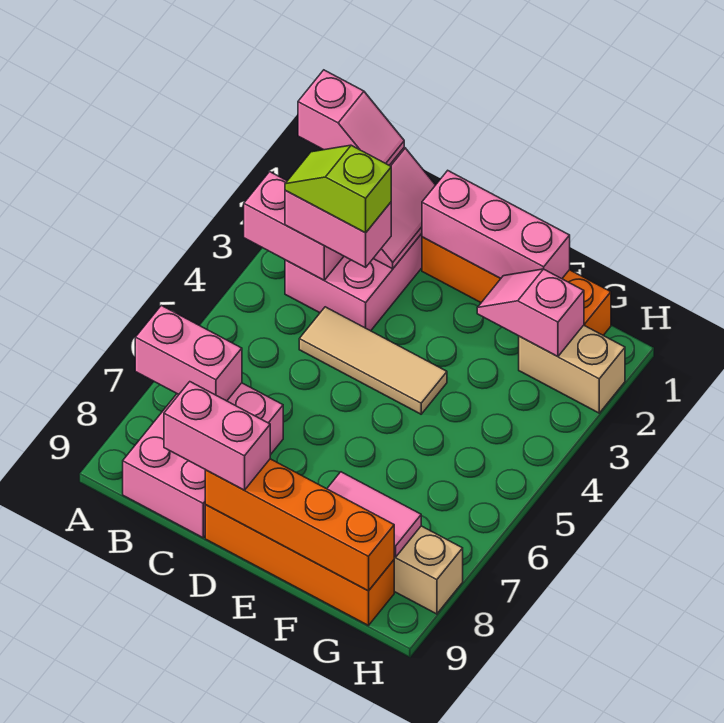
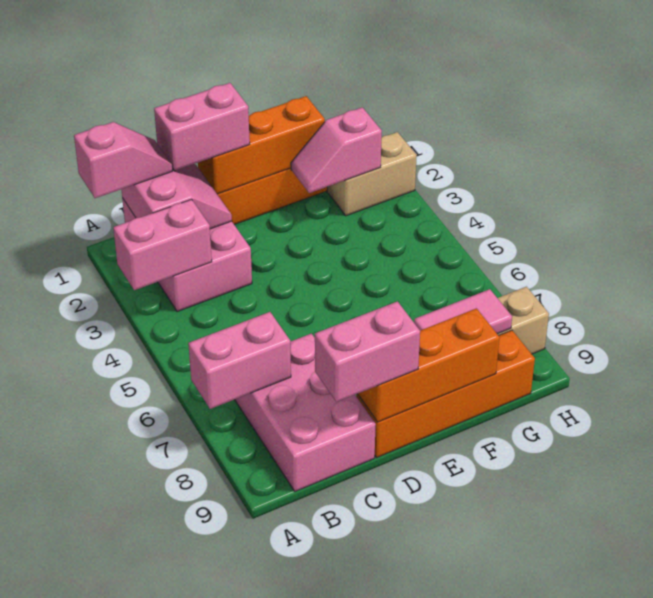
pink 1x2 brick [285,190,391,267] -> pink 1x2 brick moved to [154,83,250,171]
lime 1x2 slope [285,145,391,233] -> none
tan 1x3 tile [299,307,447,414] -> none
pink 1x3 brick [422,171,570,279] -> orange 1x3 brick [198,96,325,194]
orange 1x4 brick [205,459,394,591] -> orange 1x3 brick [358,308,500,422]

